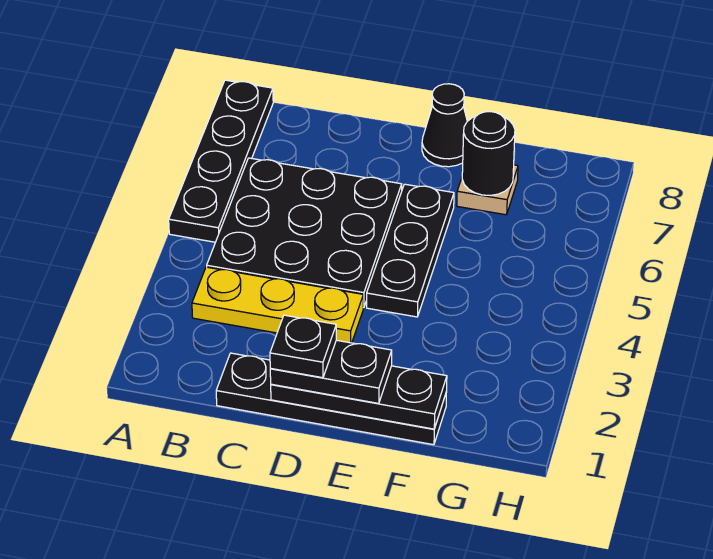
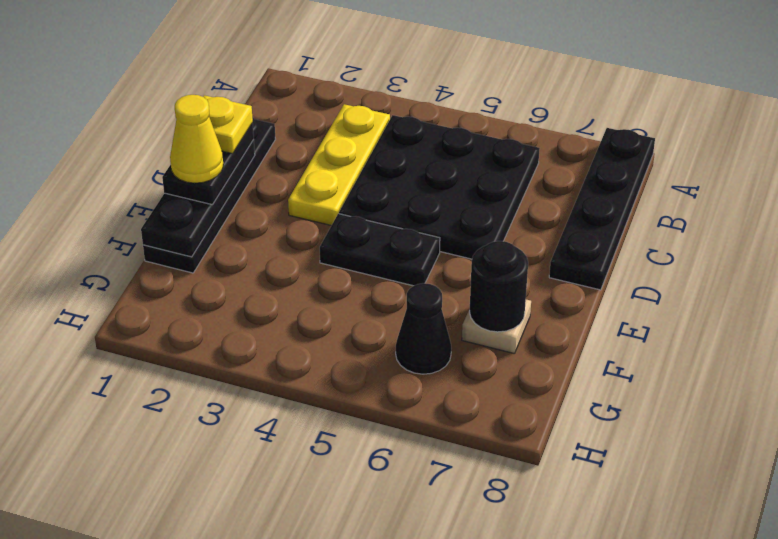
black 1x4 plate [169,80,273,242] -> black 1x4 plate turned to [549,128,655,290]
black 1x1 plate [270,315,336,378] -> yellow 1x1 plate [203,95,253,154]
none -> yellow 1x1 cone [170,95,223,183]
black 1x3 plate [367,184,454,317] -> black 1x2 plate [320,214,440,286]
black 1x1 cone [422,84,467,167] -> black 1x1 cone moved to [396,283,451,374]

